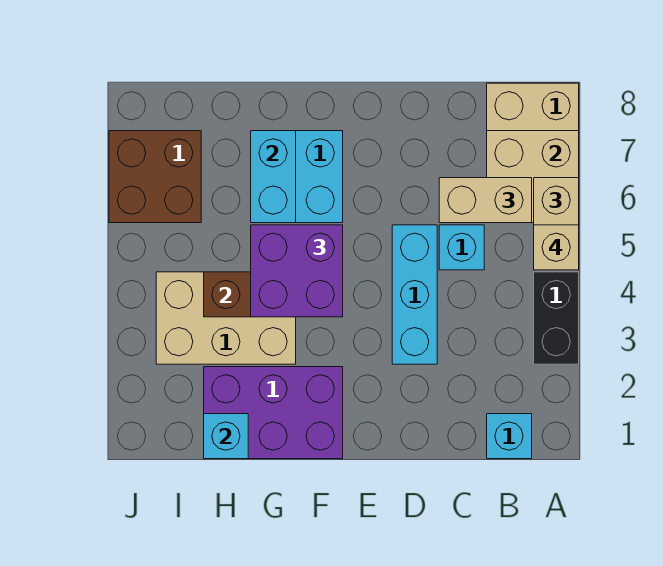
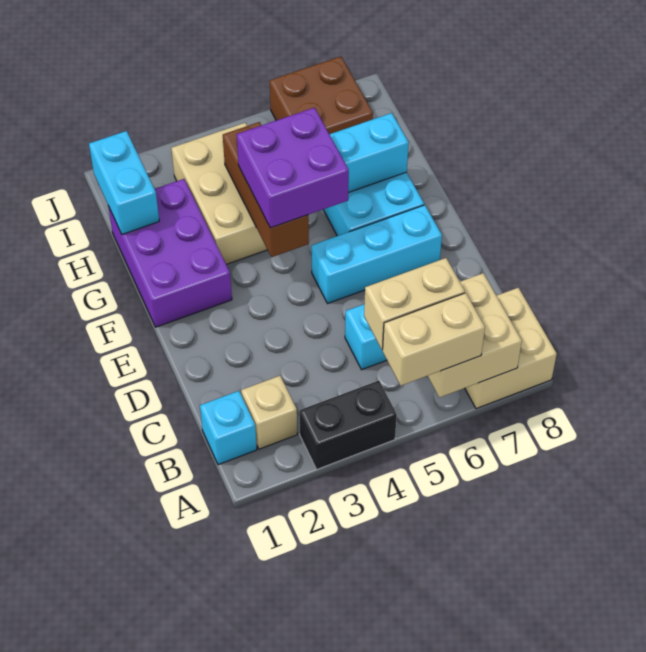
tan 1x1 brick [534,225,579,270] -> tan 1x1 brick moved to [241,376,297,449]
tan 1x2 brick [439,178,532,223] -> tan 1x2 brick turned to [364,258,465,350]
cyan 1x3 brick [392,225,437,364] -> cyan 1x3 brick moved to [311,205,442,304]
cyan 1x1 brick [204,414,248,459] -> cyan 1x2 brick [89,131,159,234]

